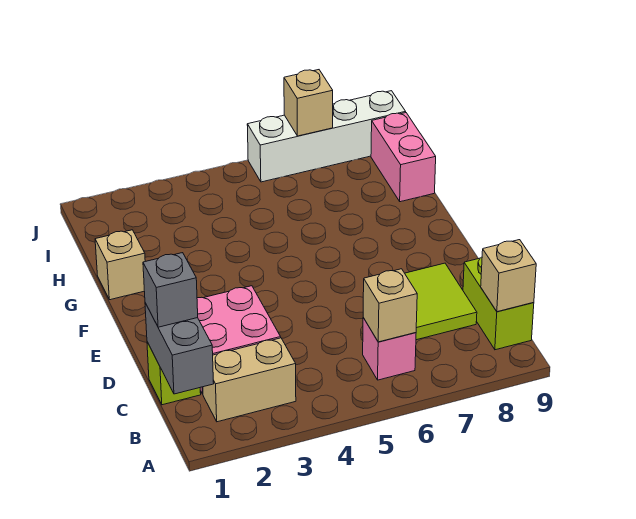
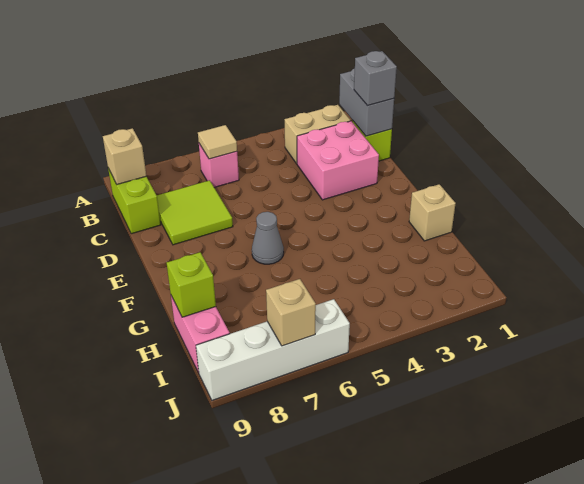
tan 1x1 brick [363,269,417,342] -> tan 1x1 tile [198,125,237,159]
none -> grey 1x1 cone [252,212,284,264]
none -> lime 1x1 brick [167,252,216,317]

